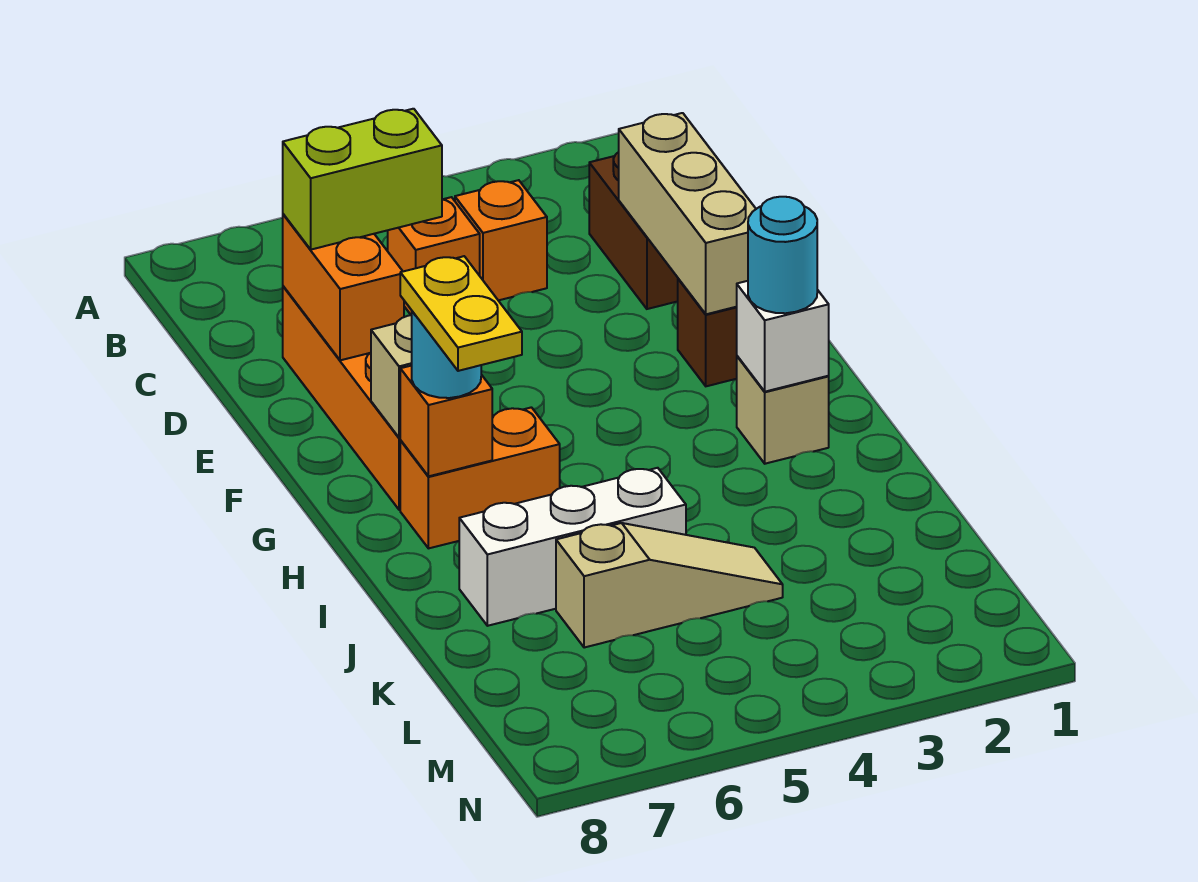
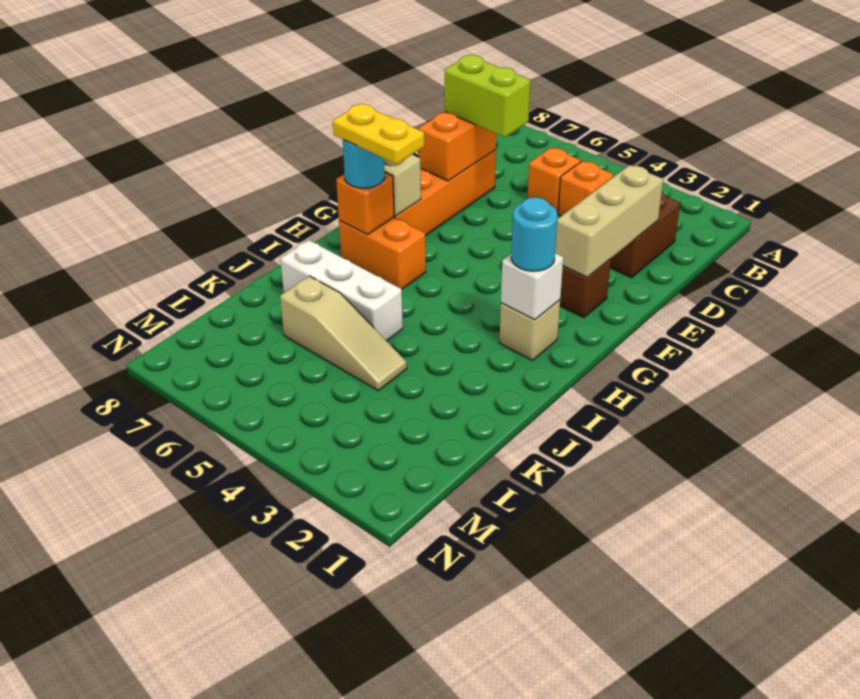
yellow 1x2 plate [400,256,522,371] -> yellow 1x2 plate turned to [333,104,424,164]

